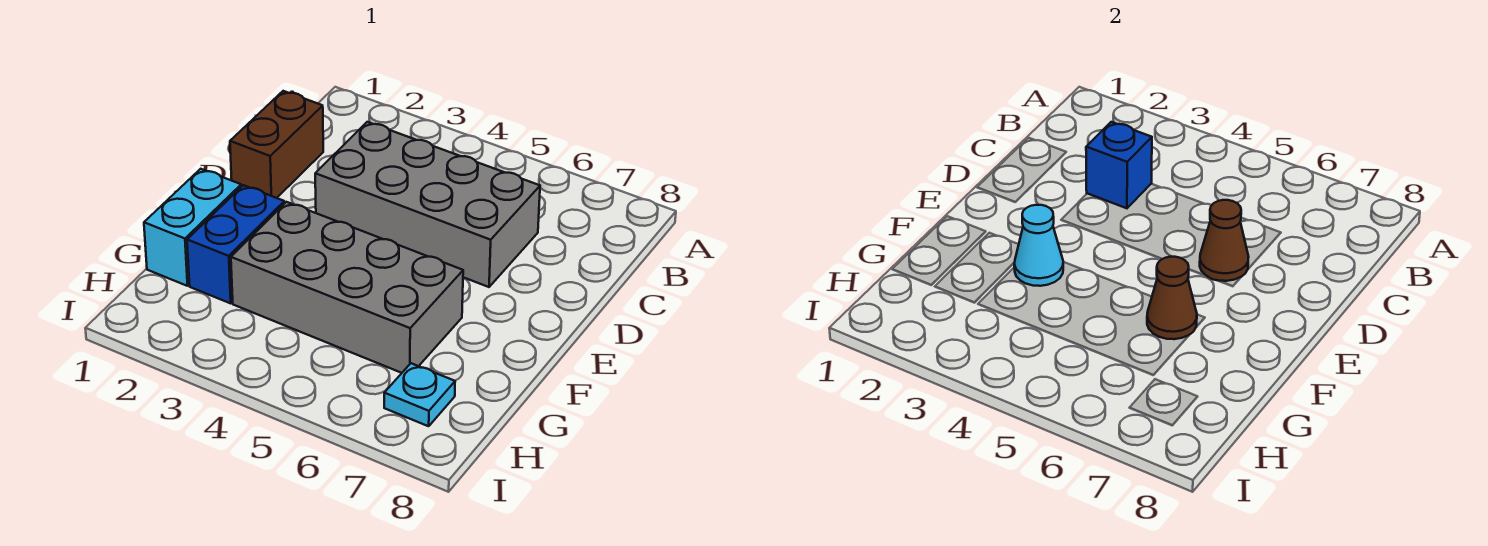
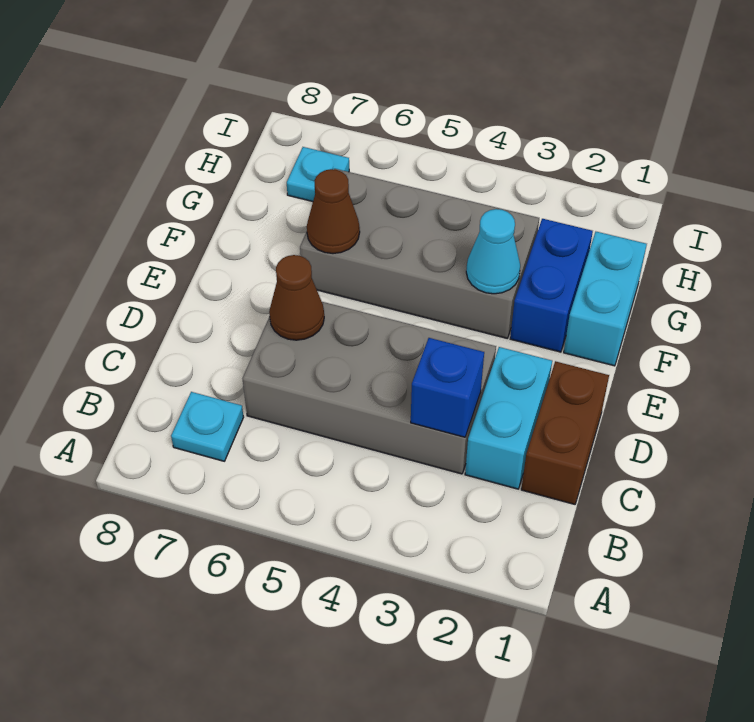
none -> cyan 1x1 plate [171,392,244,461]
none -> cyan 1x2 brick [465,347,552,489]

